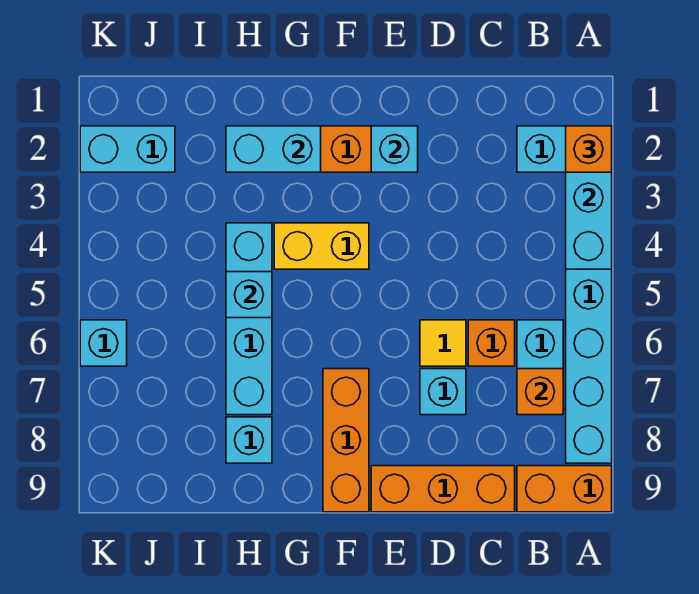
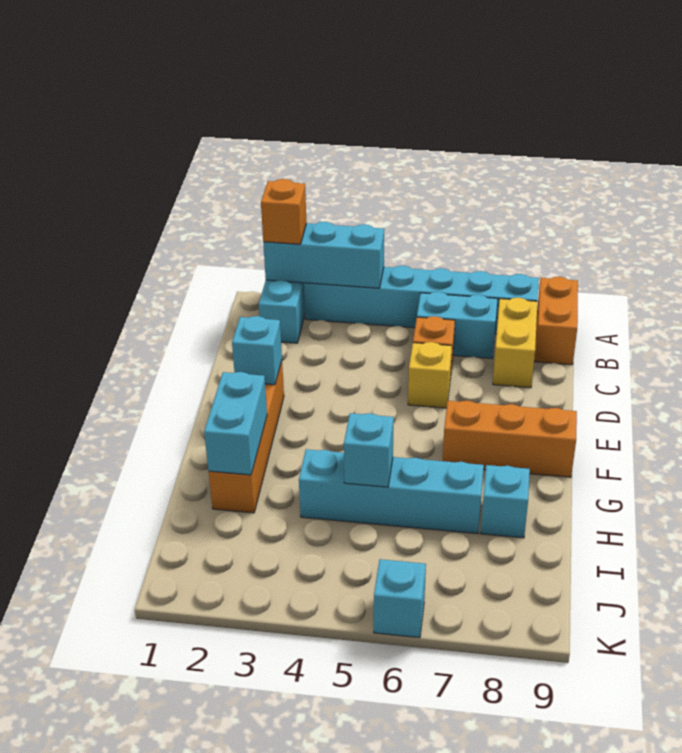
orange 1x1 brick [517,369,563,415] -> none
orange 1x3 brick [371,466,515,512] -> none
yellow 1x1 tile [420,320,466,366] -> yellow 1x1 brick [408,342,452,408]
cyan 1x1 brick [420,369,466,415] -> none
yellow 1x2 brick [274,223,369,269] -> yellow 1x2 brick moved to [493,298,537,388]
cyan 1x2 brick [80,126,175,172] -> none

